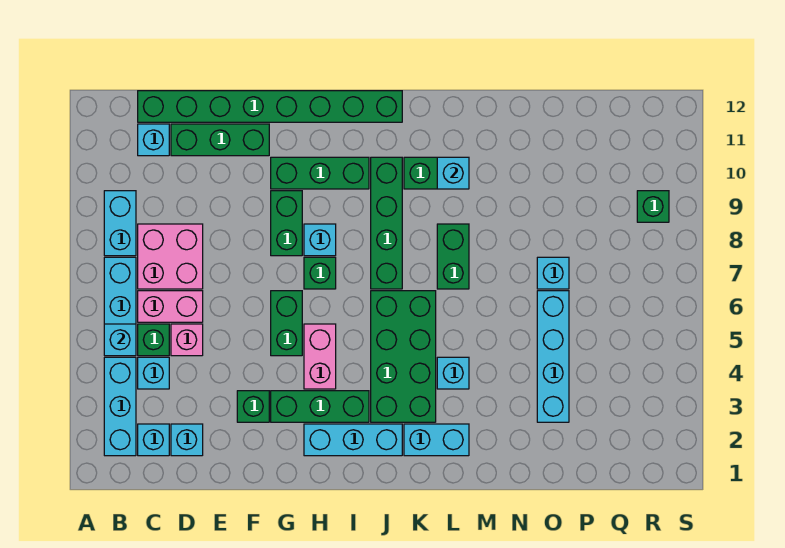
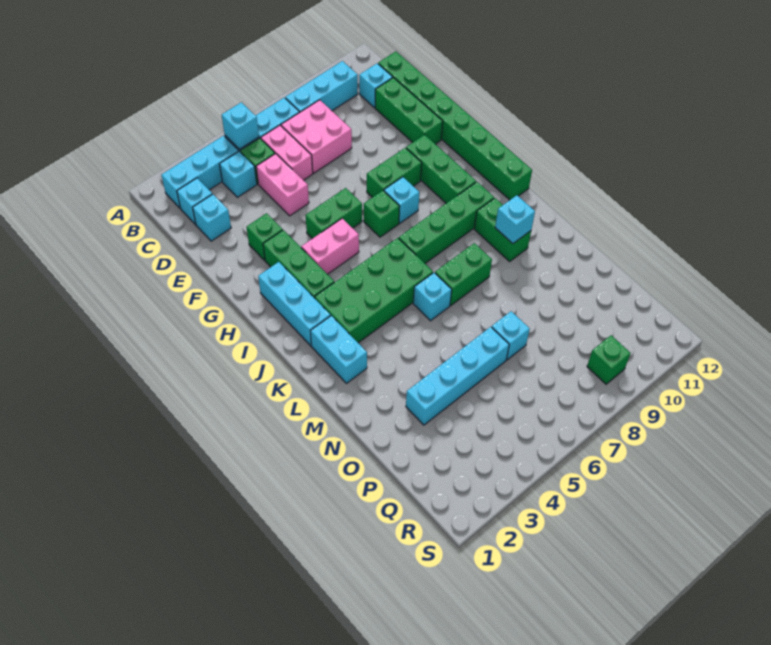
cyan 1x2 brick [104,191,136,256] -> cyan 1x3 brick [285,61,358,113]
pink 1x1 brick [171,324,203,356] -> pink 1x2 brick [256,154,309,216]
cyan 1x1 brick [437,357,469,389] -> cyan 1x1 brick moved to [413,273,452,321]

